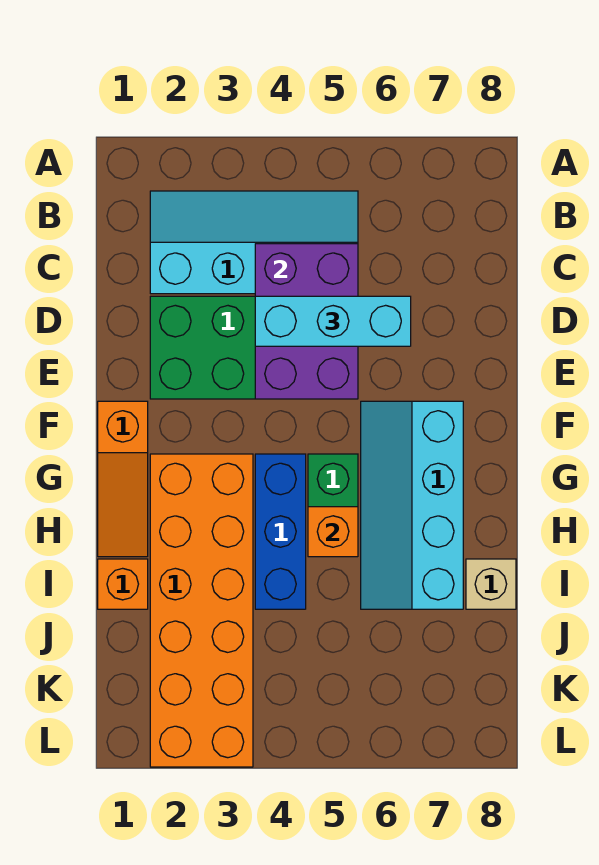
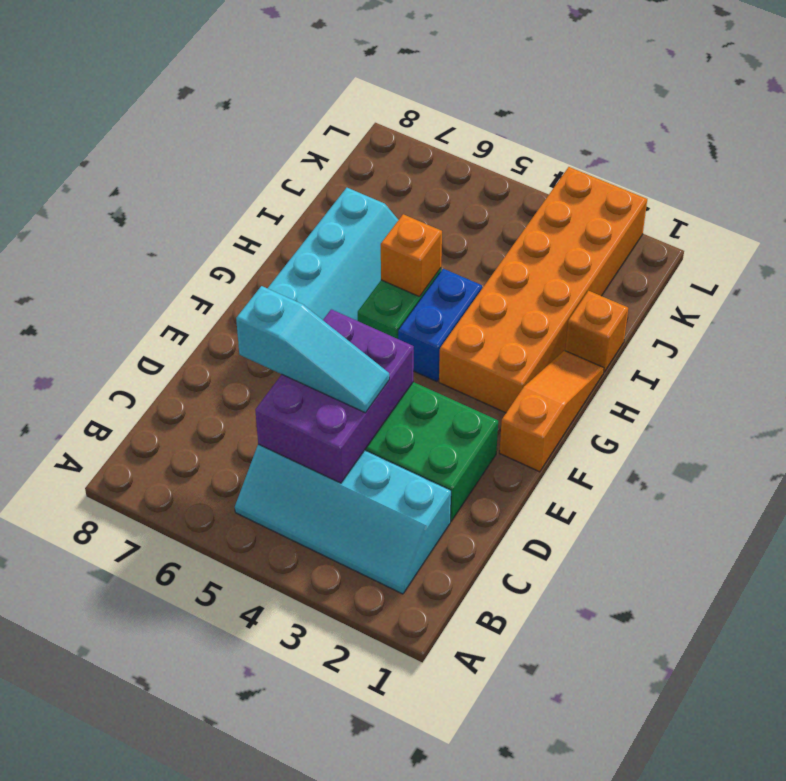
cyan 1x3 brick [255,296,411,346] -> cyan 1x3 slope [236,286,389,413]
blue 1x3 brick [255,454,306,609] -> blue 1x2 brick [398,269,482,382]
tan 1x1 brick [466,559,516,609] -> none

